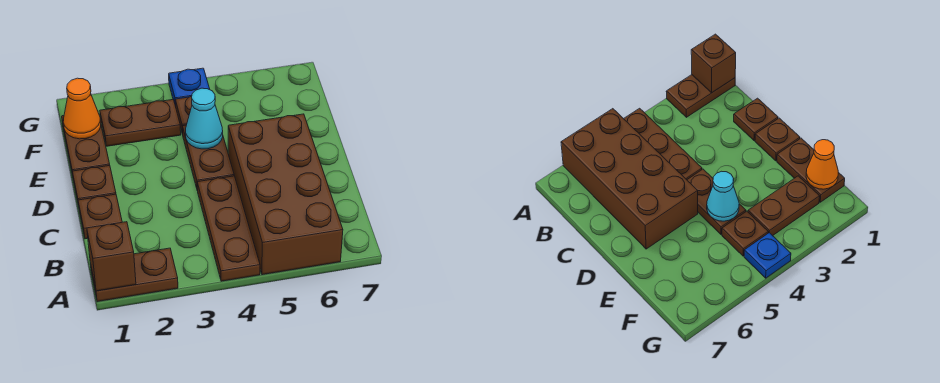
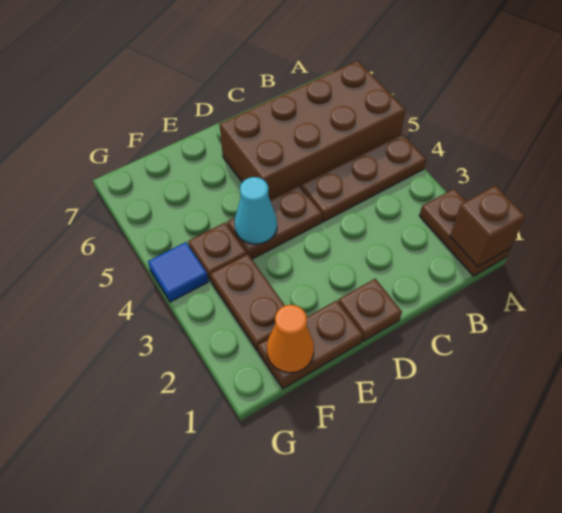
brown 1x1 plate [78,194,122,239] -> none
blue 1x1 plate [169,68,210,106] -> blue 1x1 tile [148,242,208,302]

